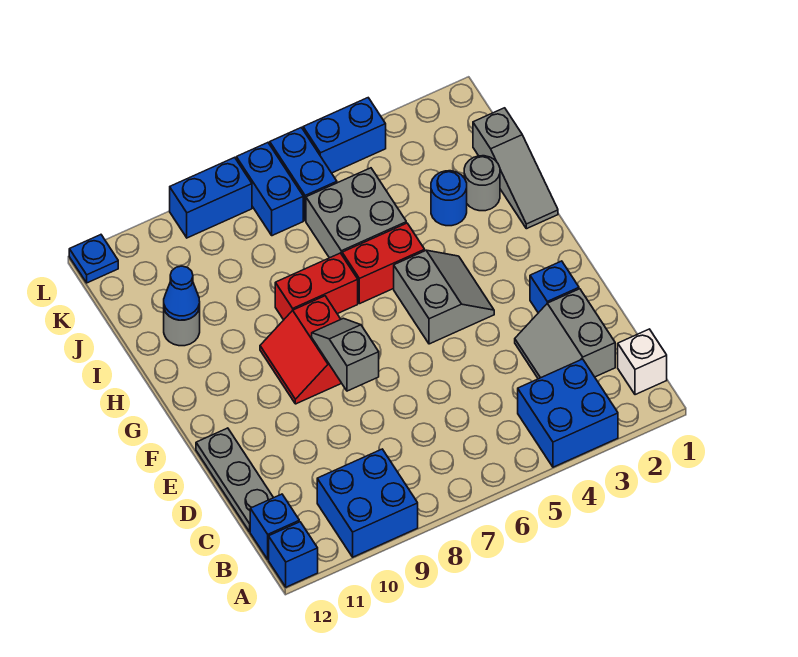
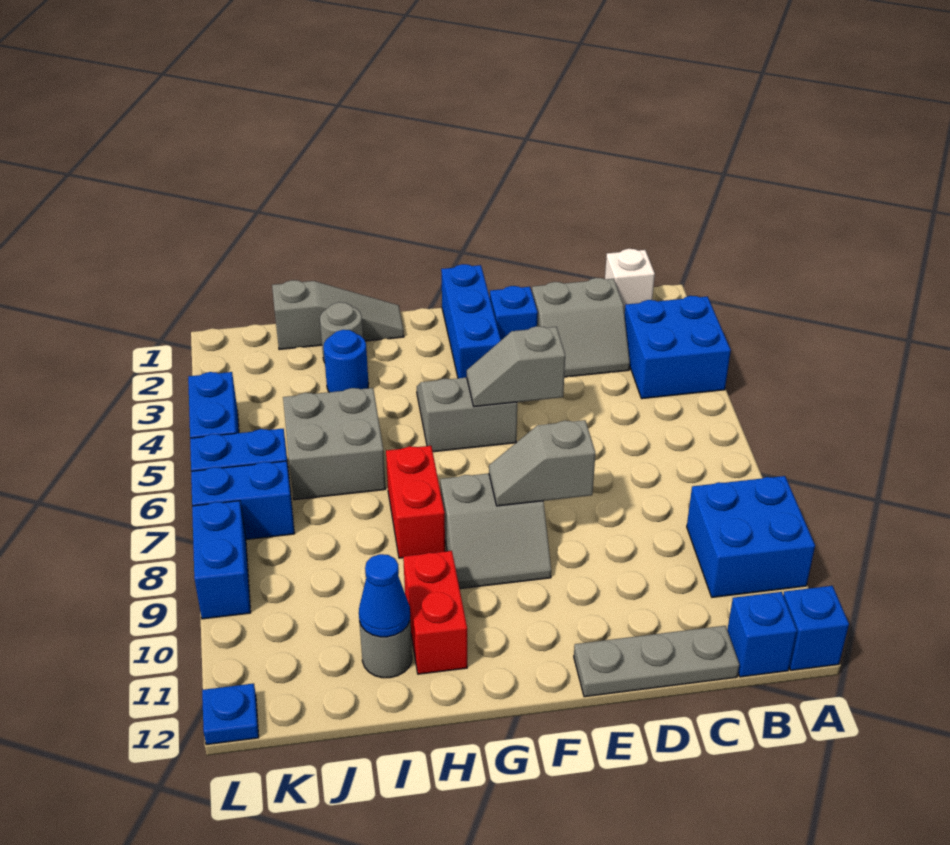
none -> grey 1x2 slope [467,326,565,407]
none -> blue 1x3 brick [441,264,501,378]
red 2x2 slope [260,296,341,404] -> grey 2x2 slope [440,473,551,589]
red 1x2 brick [342,223,425,304] -> red 1x2 brick moved to [403,551,467,674]

